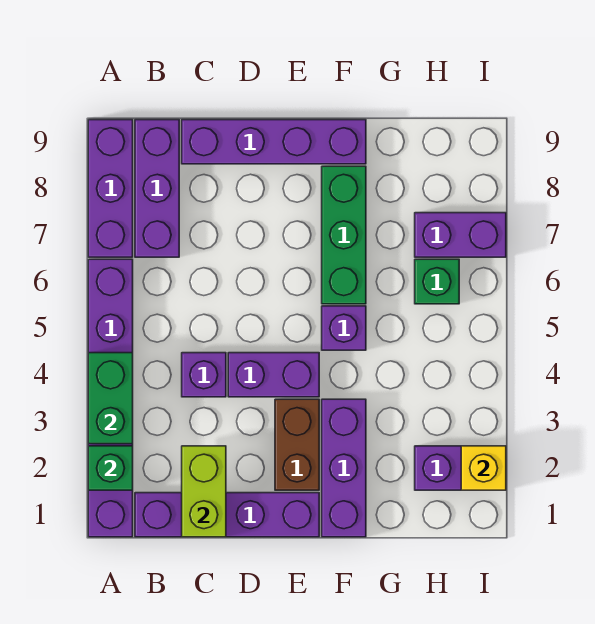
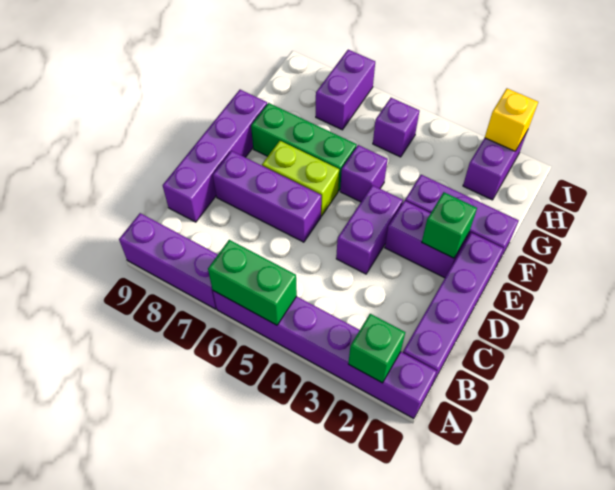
green 1x2 brick [88,353,133,444] -> green 1x2 brick moved to [208,240,297,325]
purple 1x3 brick [135,120,179,257] -> purple 1x3 brick moved to [213,151,321,242]
lime 1x2 brick [182,446,226,537] -> lime 1x2 brick moved to [262,141,339,216]
purple 1x1 brick [182,353,226,397] -> purple 1x1 brick moved to [373,98,419,157]
brown 1x2 brick [275,399,319,490] -> purple 1x2 brick [385,201,469,278]
green 1x1 brick [415,259,459,304] -> green 1x1 brick moved to [422,192,477,258]

